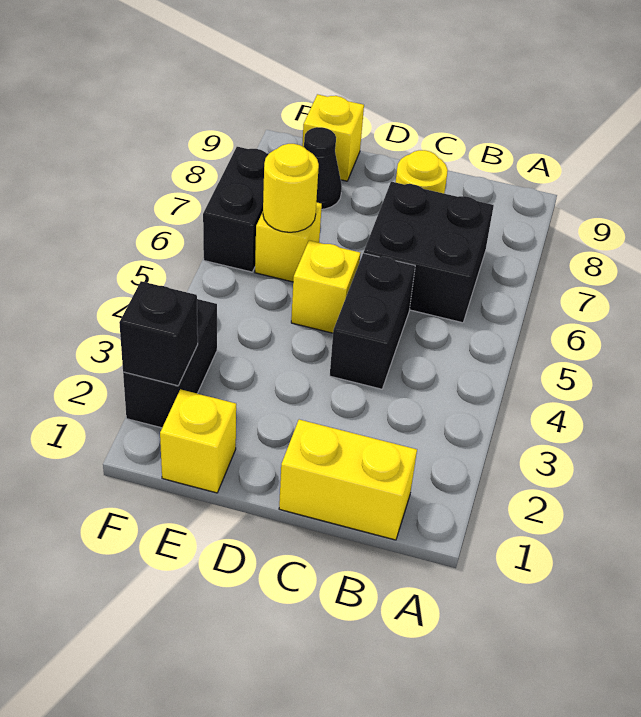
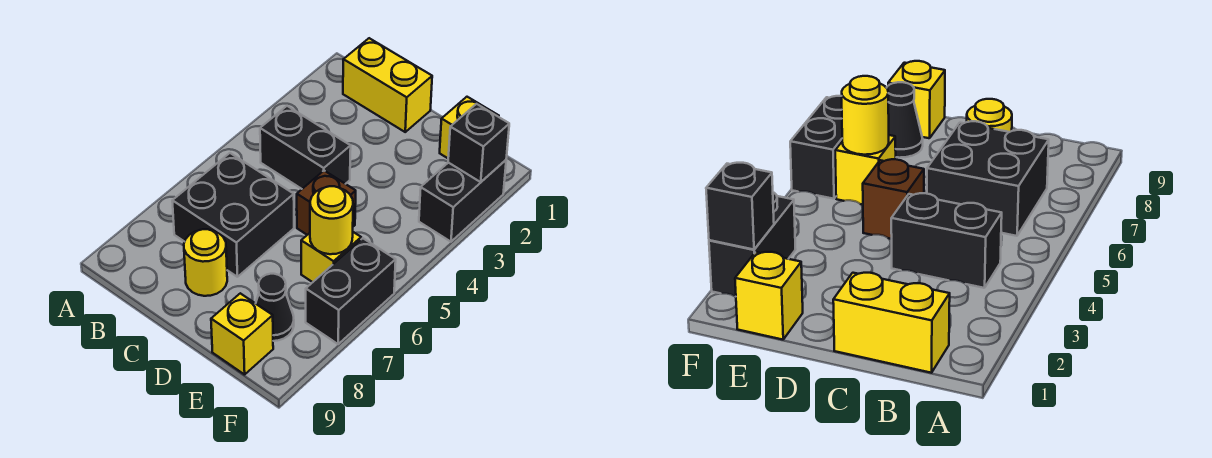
black 1x2 brick [330,253,415,389] -> black 1x2 brick turned to [260,106,351,189]
yellow 1x1 brick [291,240,360,333] -> brown 1x1 brick [297,171,356,235]

